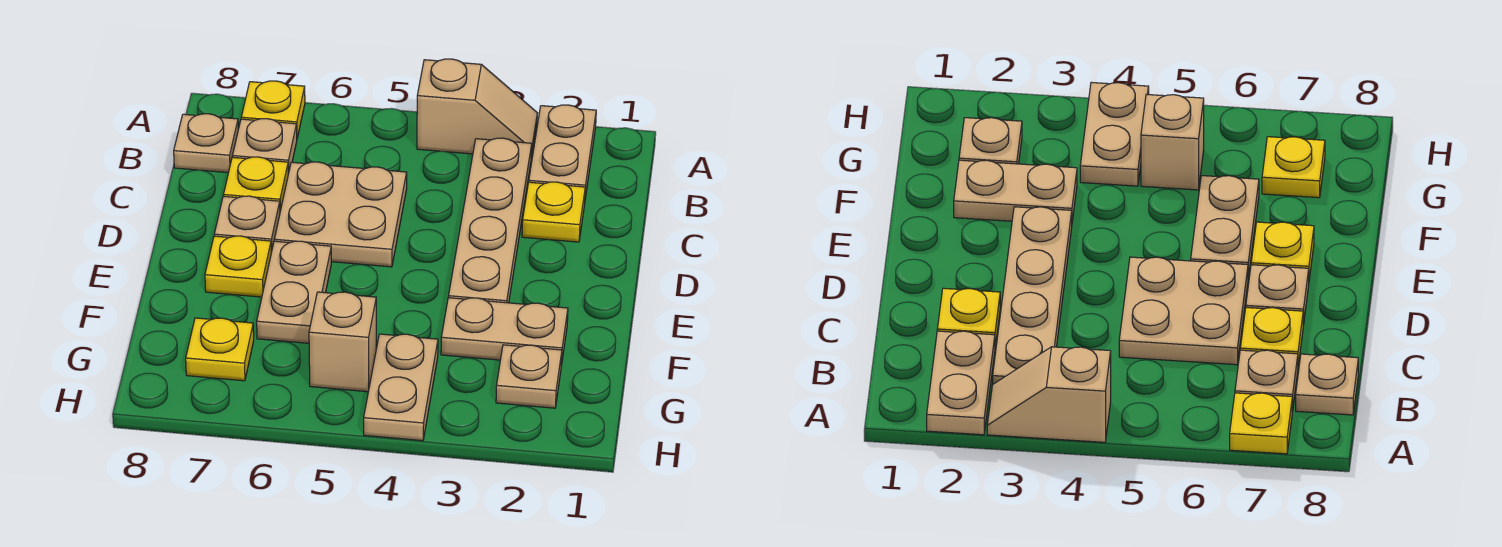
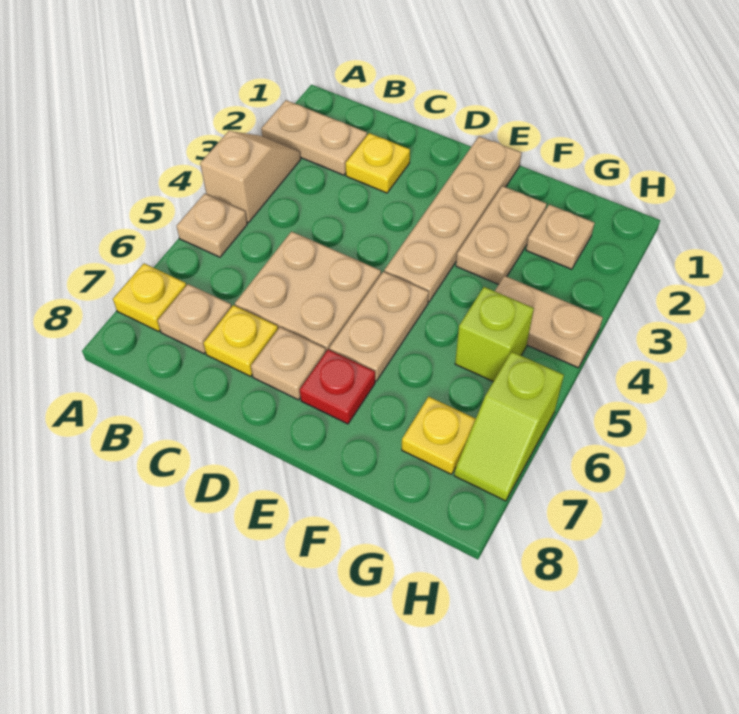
tan 1x4 plate [448,138,532,303] -> tan 1x4 plate turned to [384,136,521,302]
tan 1x1 plate [174,114,238,173] -> tan 1x1 plate moved to [177,194,247,257]
tan 1x2 plate [257,241,331,343] -> tan 1x2 plate turned to [329,272,429,381]
yellow 1x1 plate [205,236,271,297] -> red 1x1 plate [300,350,375,424]
tan 1x1 brick [309,292,376,392] -> lime 1x1 brick [455,287,534,382]
none -> lime 1x2 slope [454,352,564,501]

